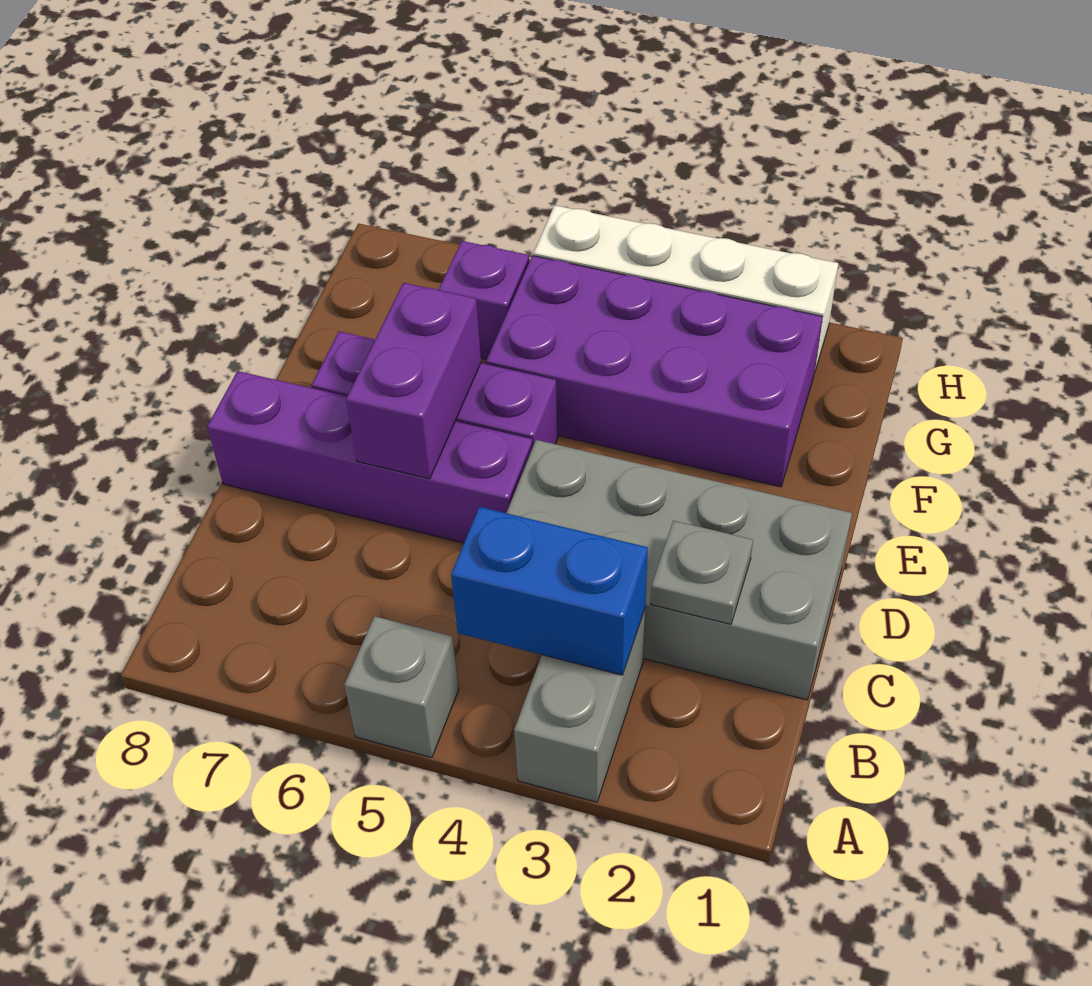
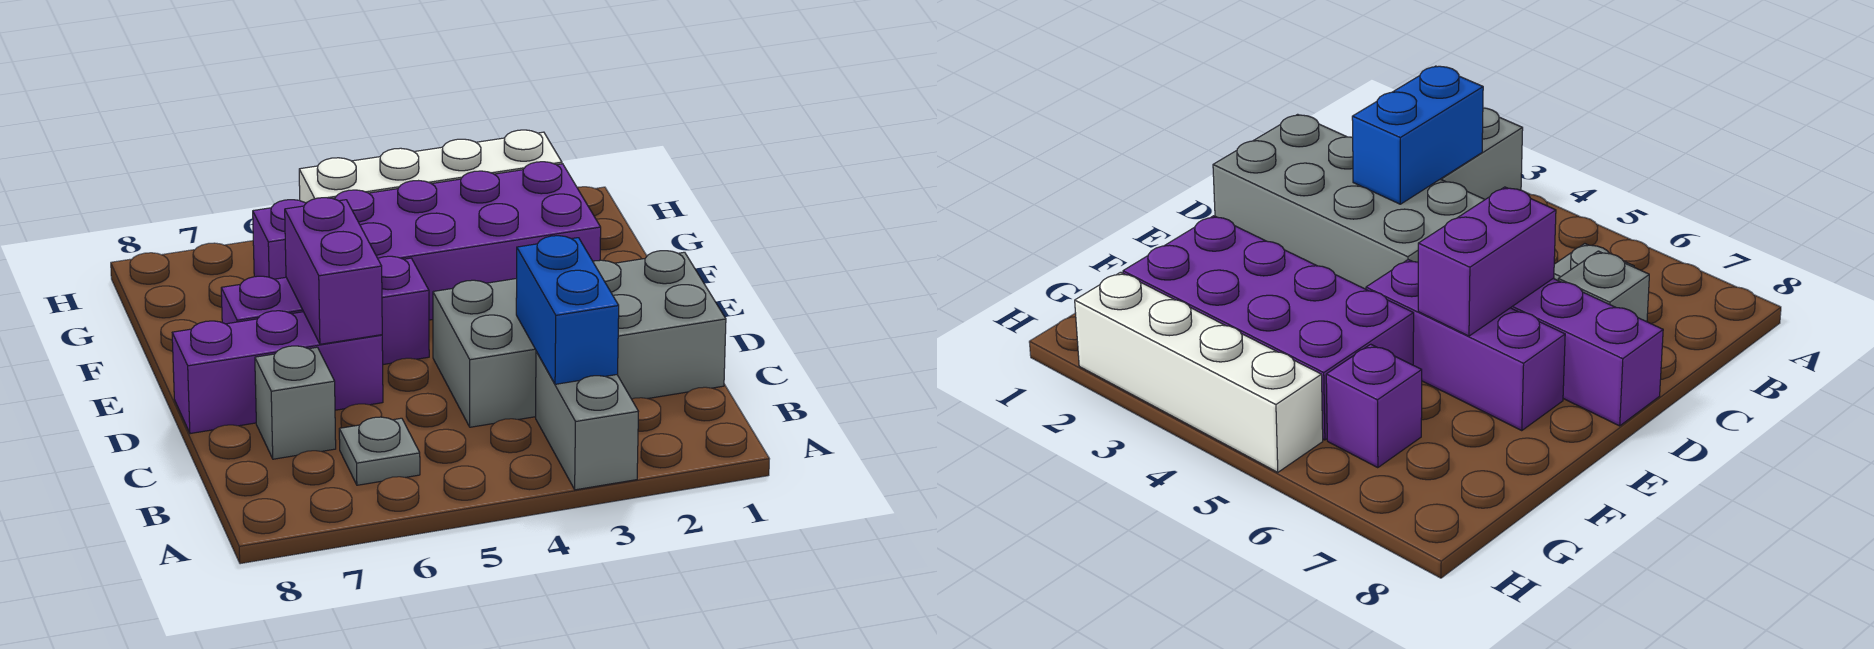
grey 1x1 brick [344,616,459,758] -> grey 1x1 brick moved to [255,346,336,459]
blue 1x2 brick [451,507,648,675] -> blue 1x2 brick turned to [516,236,619,384]
grey 1x1 plate [651,521,753,624] -> grey 1x1 plate moved to [339,417,420,485]
purple 1x4 brick [207,371,533,543] -> purple 1x3 brick [172,311,383,434]

